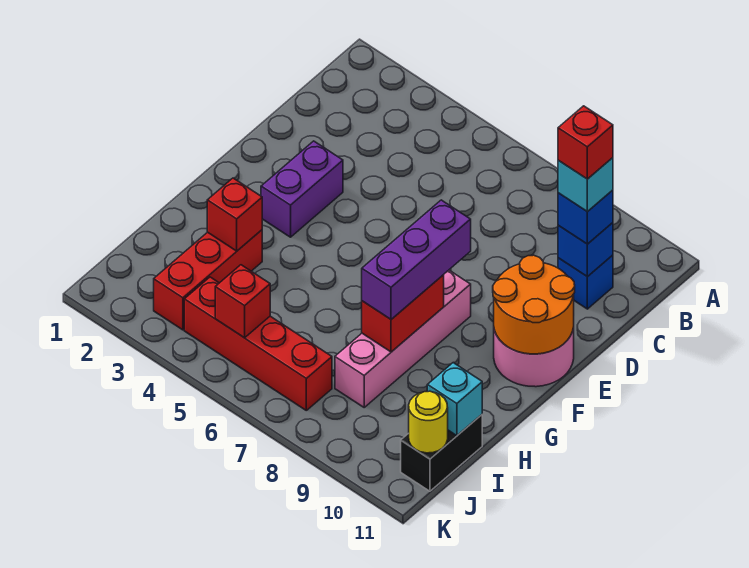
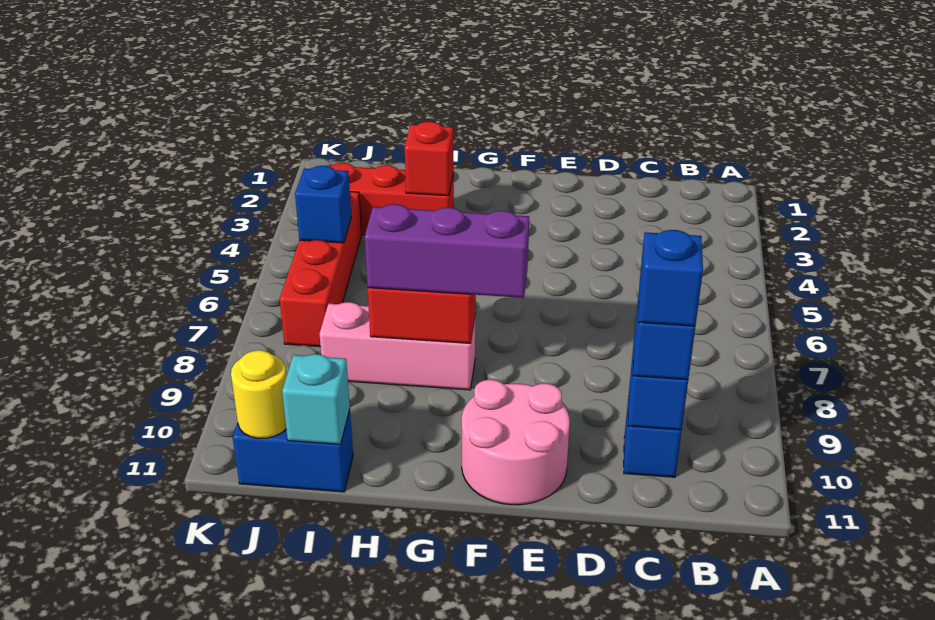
cyan 1x1 brick [558,158,613,212] -> blue 1x1 brick [639,230,703,326]
red 1x1 brick [558,106,613,179] -> none
purple 1x2 brick [261,141,343,237] -> none
orange 2x2 round brick [493,255,575,354] -> none
pink 1x4 brick [335,270,471,407] -> pink 1x3 brick [319,302,476,390]
black 1x2 brick [401,415,482,491] -> blue 1x2 brick [233,410,353,492]
red 1x1 brick [215,265,270,338] -> blue 1x1 brick [295,166,351,243]

